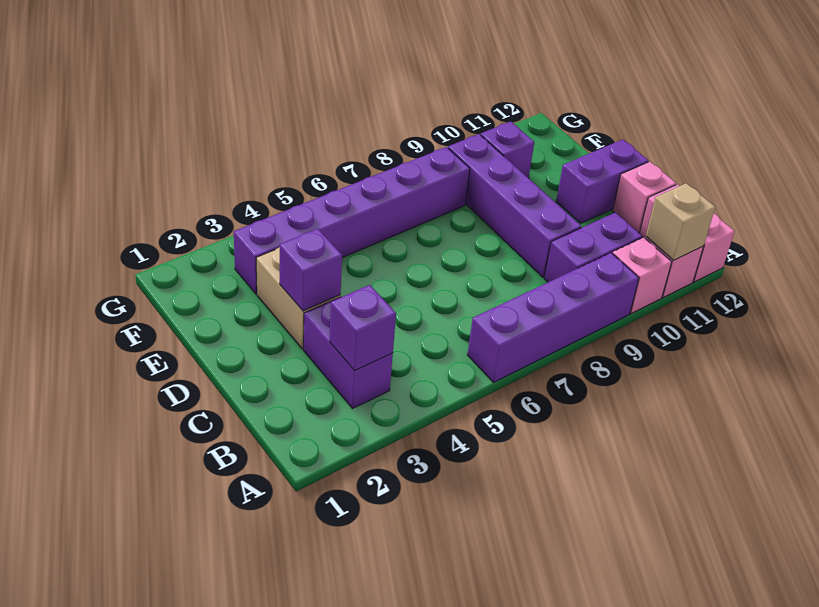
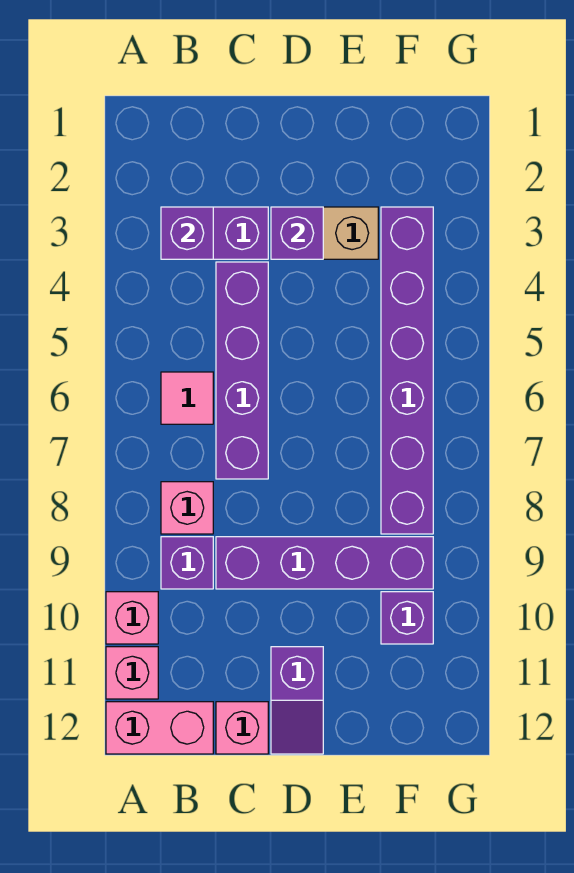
purple 1x4 brick [468,253,639,382] -> purple 1x4 brick moved to [216,262,268,479]
tan 1x1 brick [646,183,715,260] -> none
none -> pink 1x1 tile [161,372,213,424]
none -> pink 1x1 brick [161,482,213,534]
purple 1x2 brick [544,213,642,282] -> purple 1x1 brick [161,537,213,589]
purple 1x2 brick [556,140,648,223] -> purple 1x2 slope [271,647,323,754]

